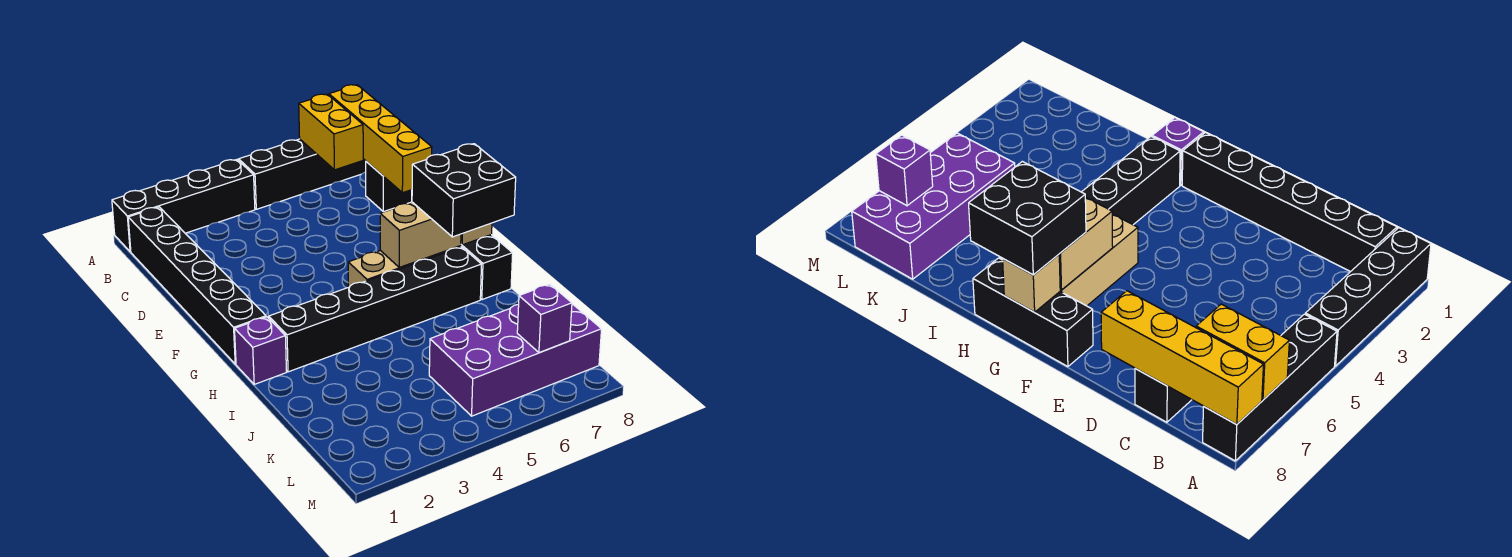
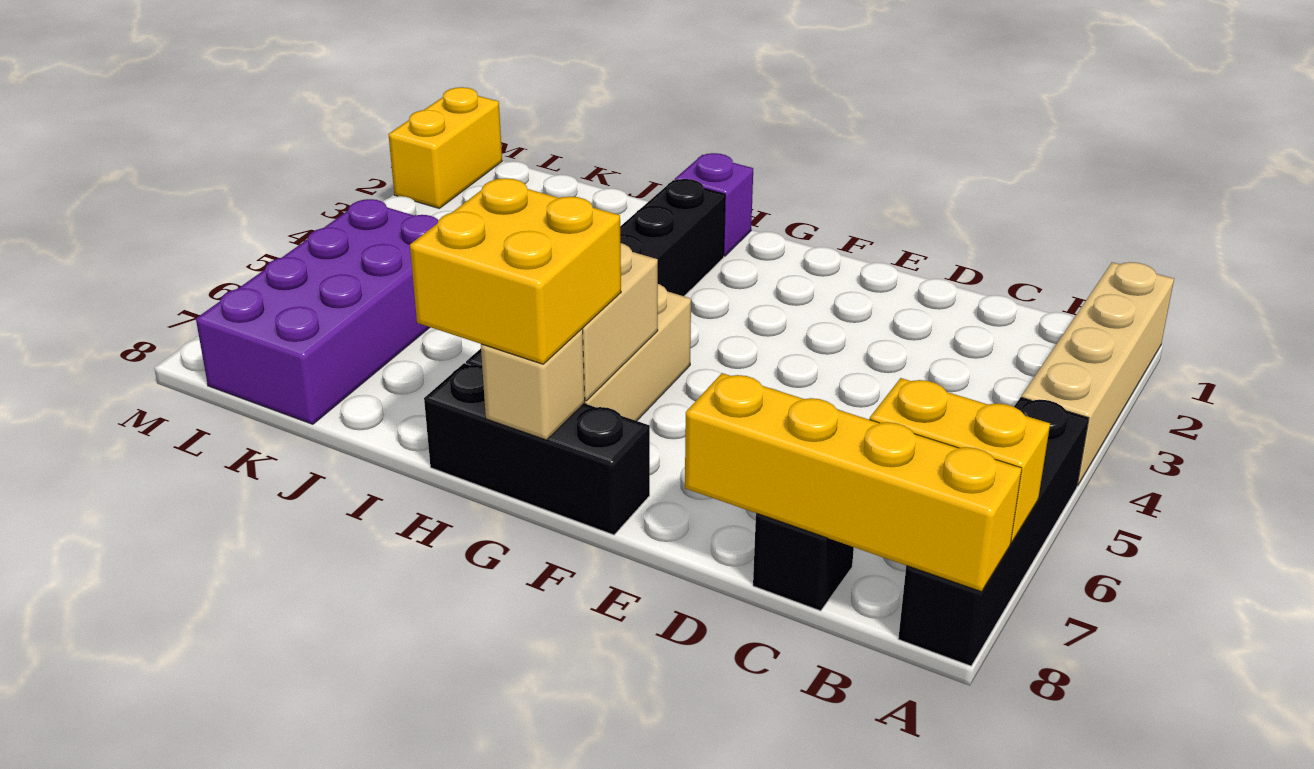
black 1x4 brick [112,160,255,252] -> tan 1x4 brick [1021,262,1174,486]
black 1x6 brick [128,207,266,364] -> none
black 2x2 brick [412,144,516,237] -> yellow 2x2 brick [410,178,621,364]
purple 1x1 brick [517,284,572,353] -> none
none -> yellow 1x2 brick [388,87,502,208]

